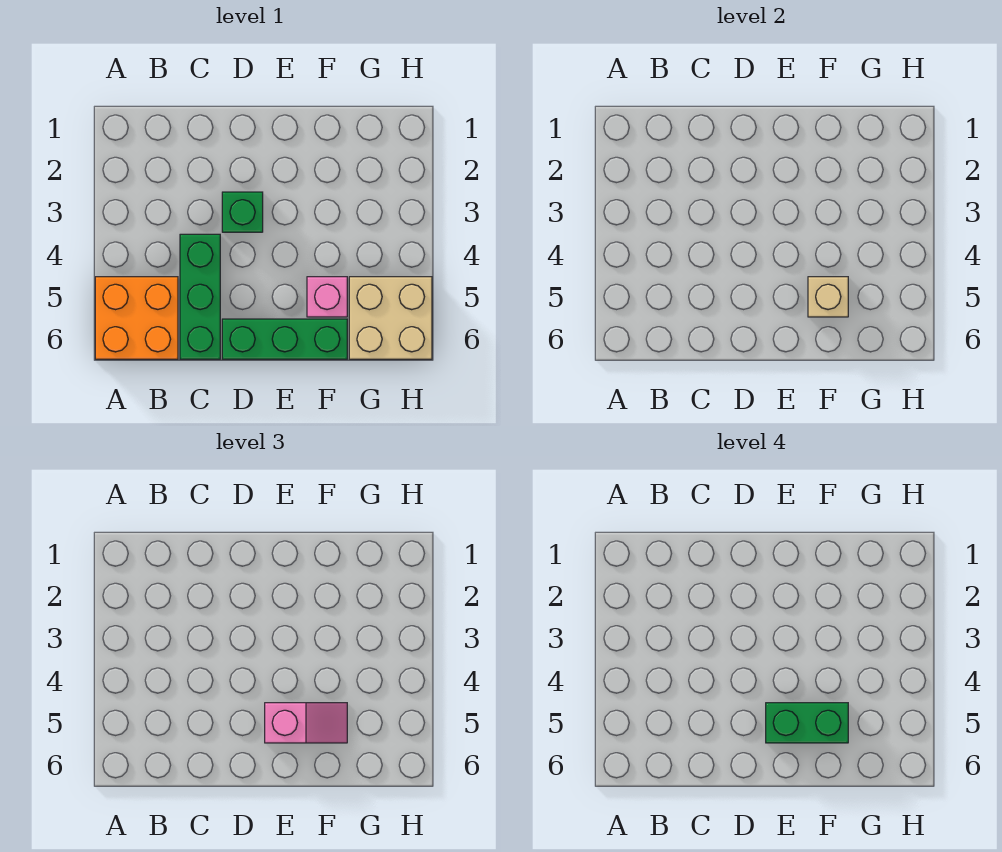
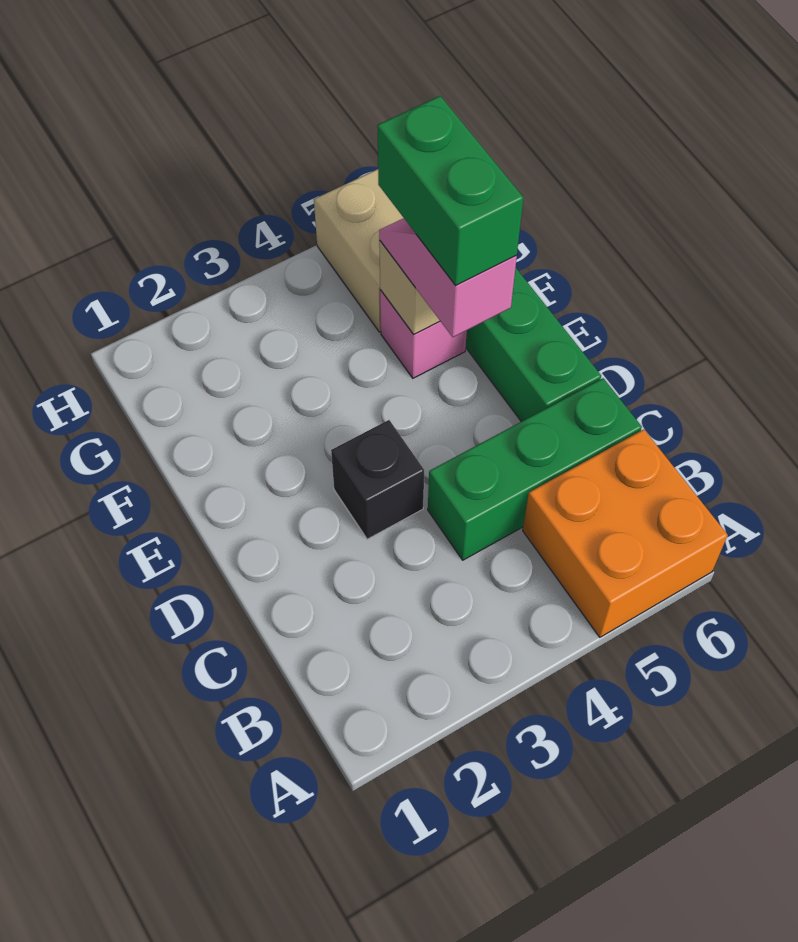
green 1x1 brick [222,192,263,232] -> black 1x1 brick [331,420,424,539]

